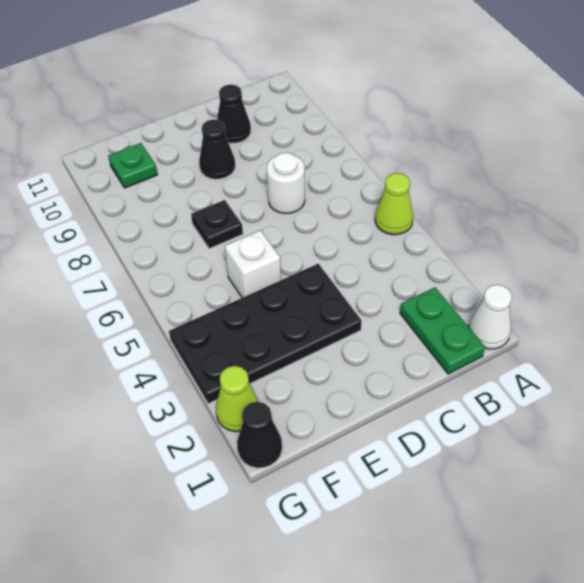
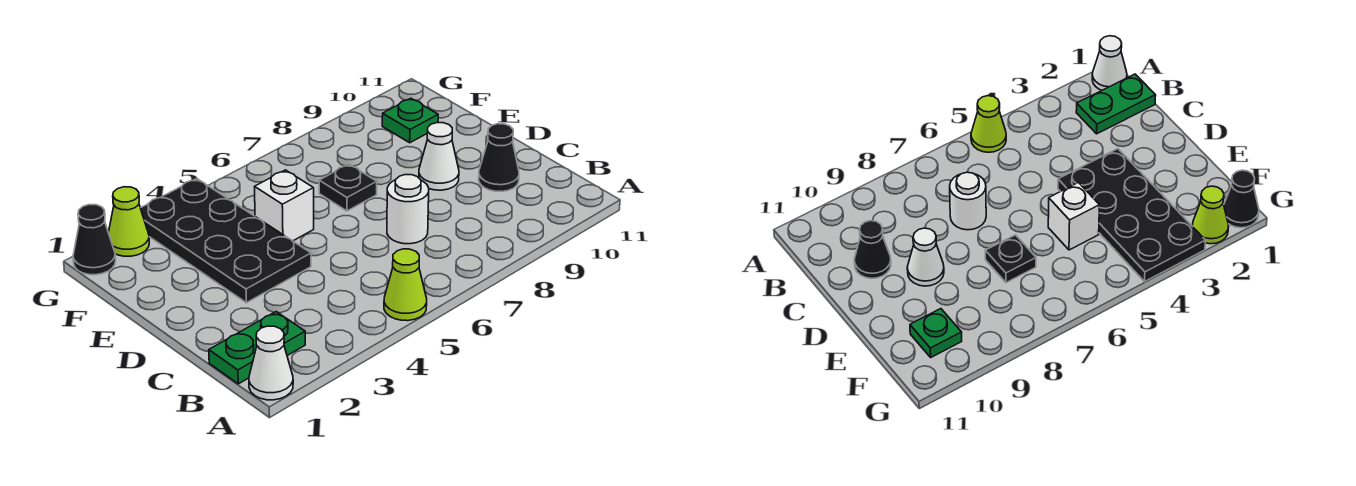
black 1x1 cone [199,119,235,179] -> white 1x1 cone [419,123,459,190]

